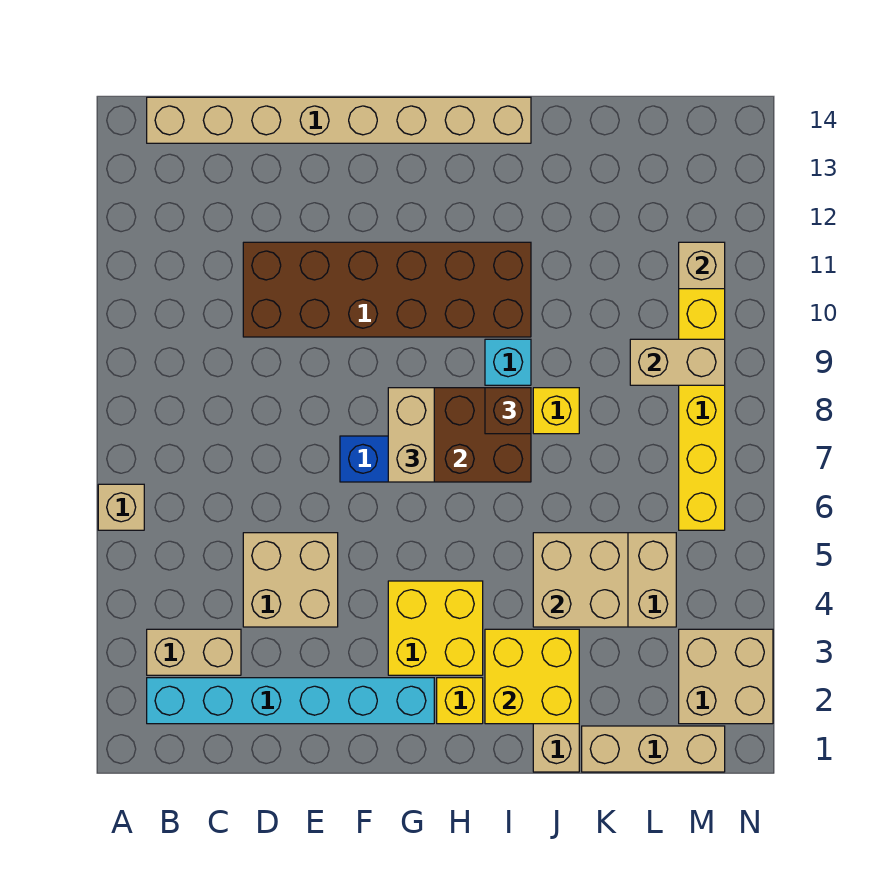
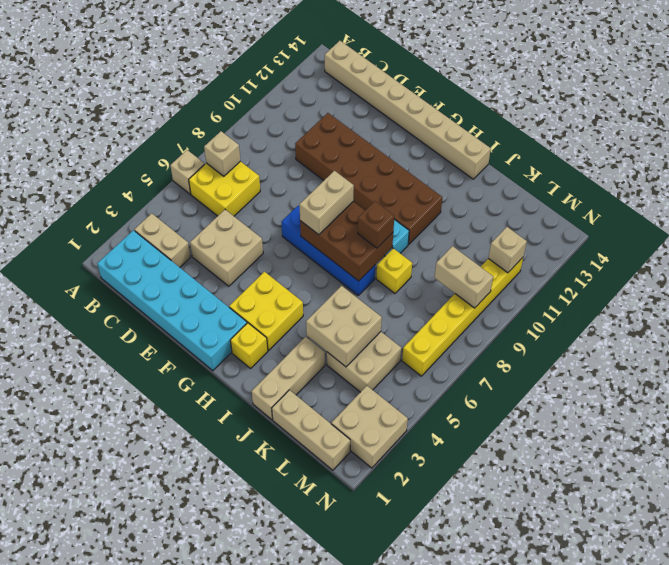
cyan 1x6 brick [147,678,434,724] -> cyan 2x6 brick [97,230,247,371]
none -> tan 1x1 brick [204,131,240,176]
yellow 2x2 brick [485,629,579,724] -> yellow 2x2 brick moved to [189,161,260,216]

